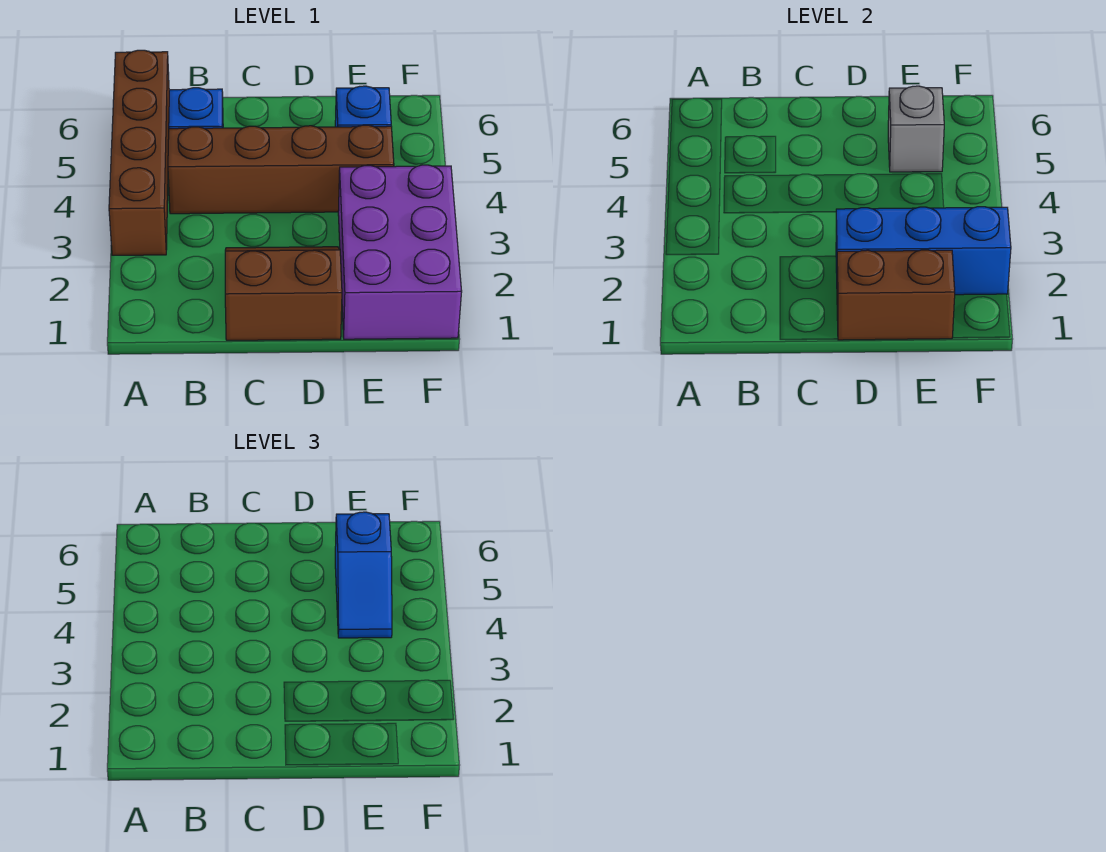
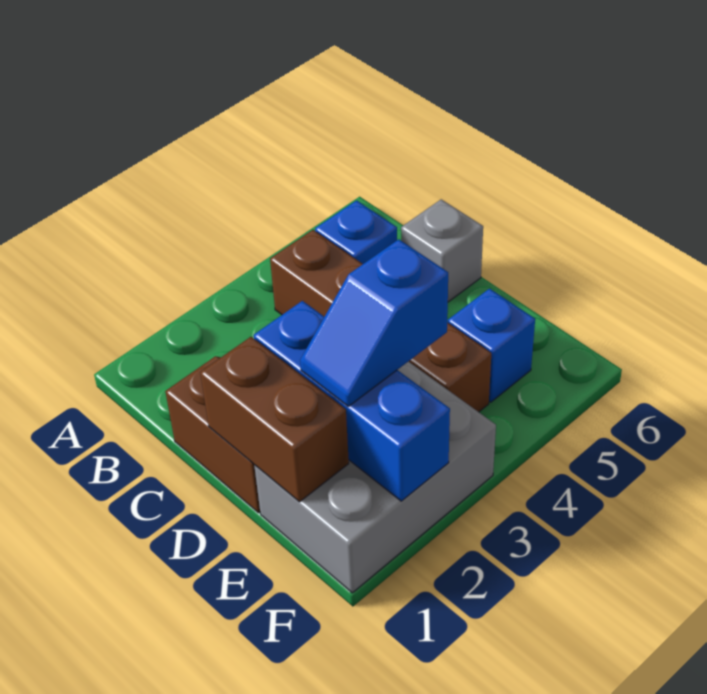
brown 1x4 brick [109,50,169,255] -> none
purple 2x3 brick [338,165,462,339] -> grey 2x3 brick [254,361,496,593]
blue 1x2 slope [335,512,392,638] -> blue 1x2 slope moved to [300,239,448,406]
grey 1x1 brick [888,86,944,172] -> grey 1x1 brick moved to [401,199,483,302]

